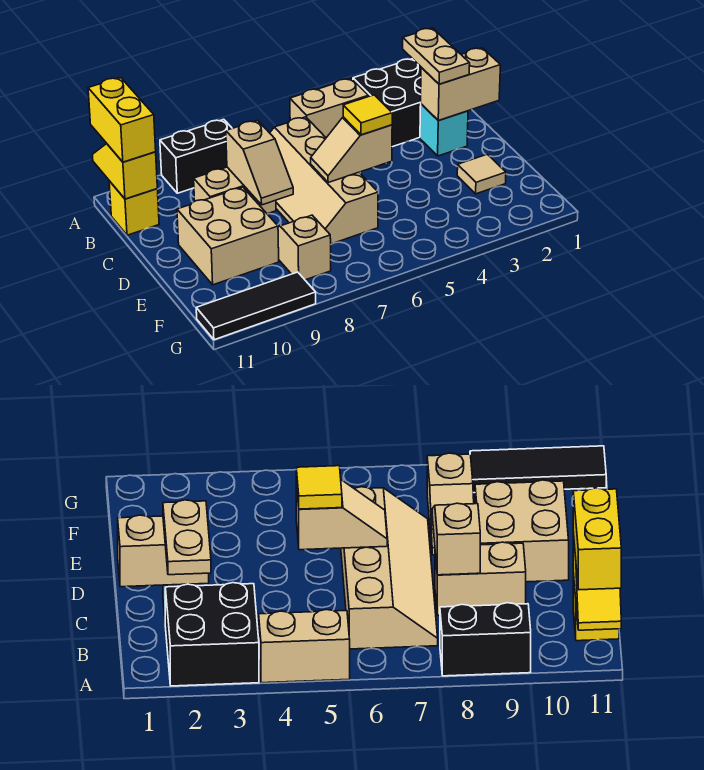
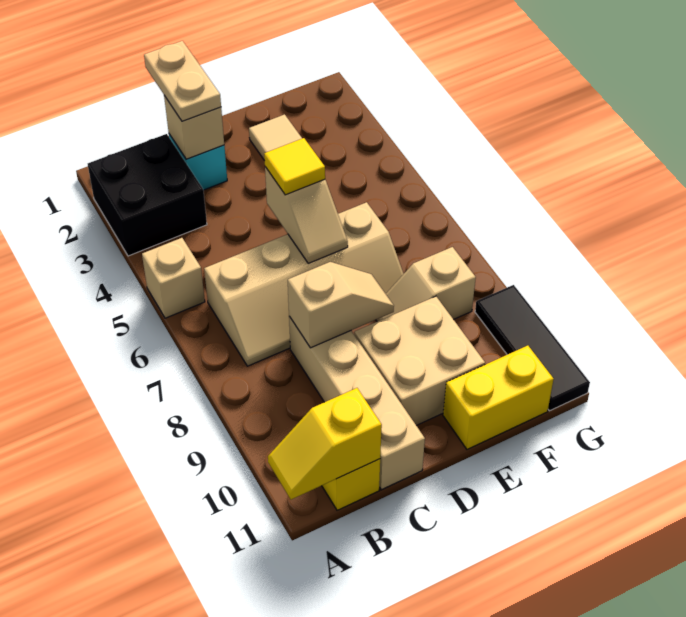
tan 1x2 brick [290,78,369,138] -> tan 1x1 brick [142,238,205,318]
black 1x2 brick [160,119,232,193] -> none
yellow 1x2 brick [88,78,156,162] -> yellow 1x2 brick moved to [443,346,554,449]
tan 1x2 plate [403,28,470,84] -> tan 1x2 plate turned to [144,41,221,121]
tan 1x2 brick [421,48,500,121] -> tan 1x1 brick [164,96,224,159]
tan 1x2 brick [194,167,276,214] -> tan 1x4 brick [289,316,425,490]

